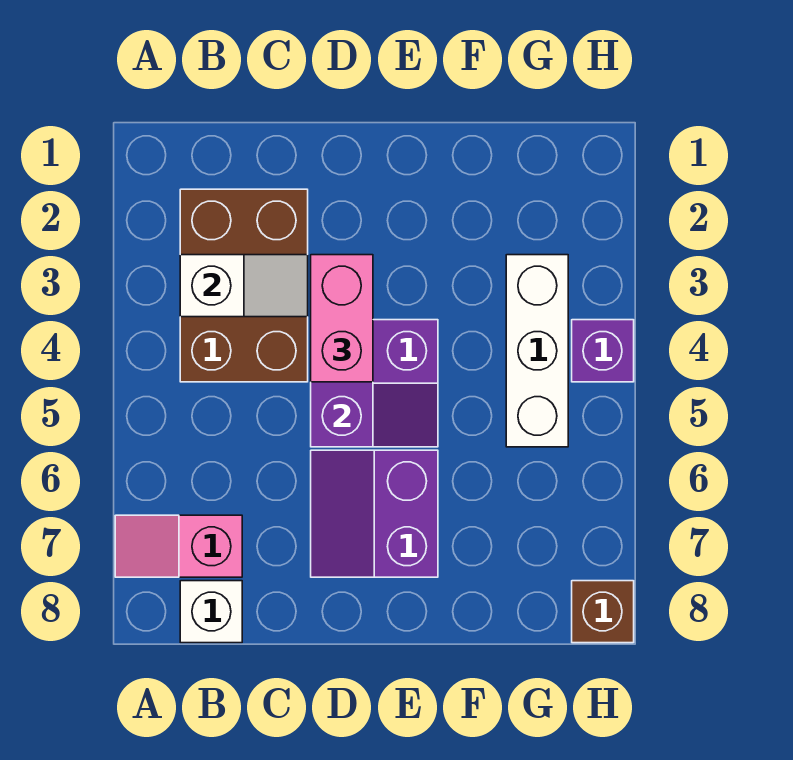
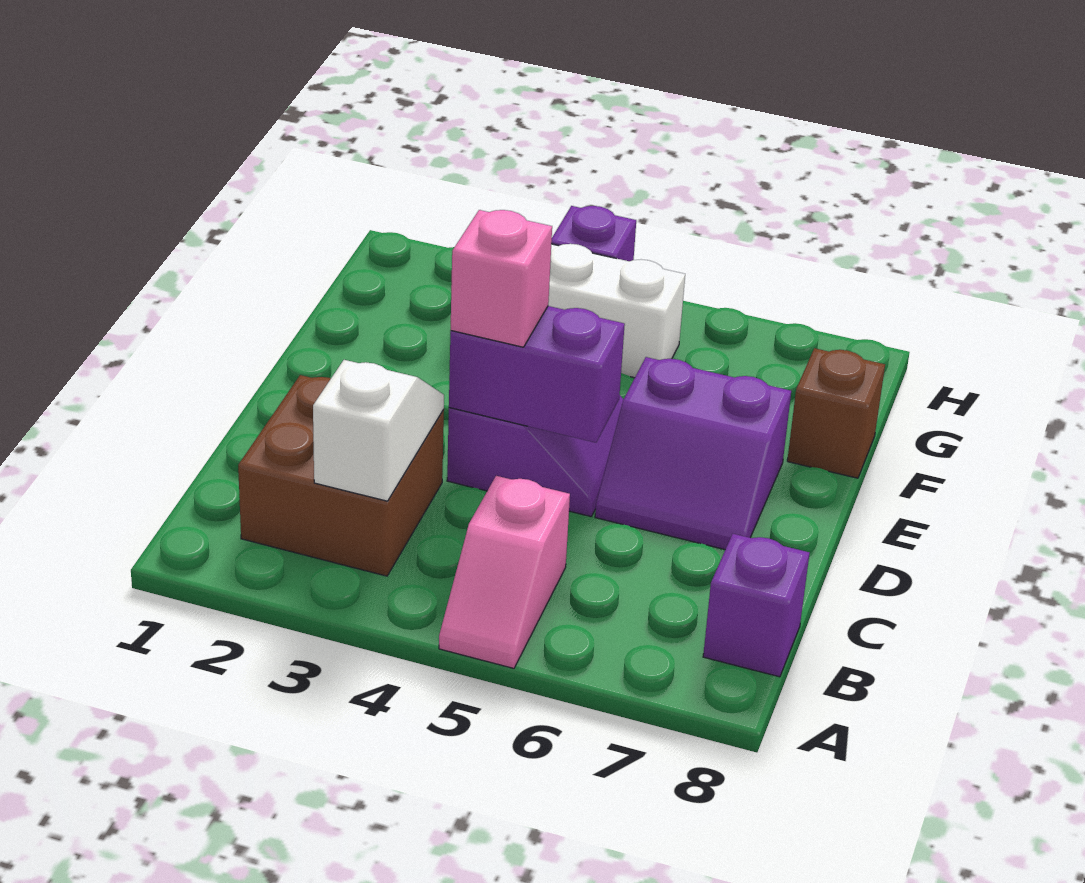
pink 1x2 slope [115,515,242,577] -> pink 1x2 slope moved to [439,476,570,668]
brown 2x3 brick [180,189,308,382] -> brown 2x2 brick [238,375,444,576]
white 1x1 brick [180,581,242,643] -> purple 1x1 brick [703,534,810,677]
pink 1x2 brick [311,255,373,382] -> pink 1x1 brick [451,210,552,347]
brown 1x1 brick [572,581,634,643] -> brown 1x1 brick moved to [787,348,885,478]

